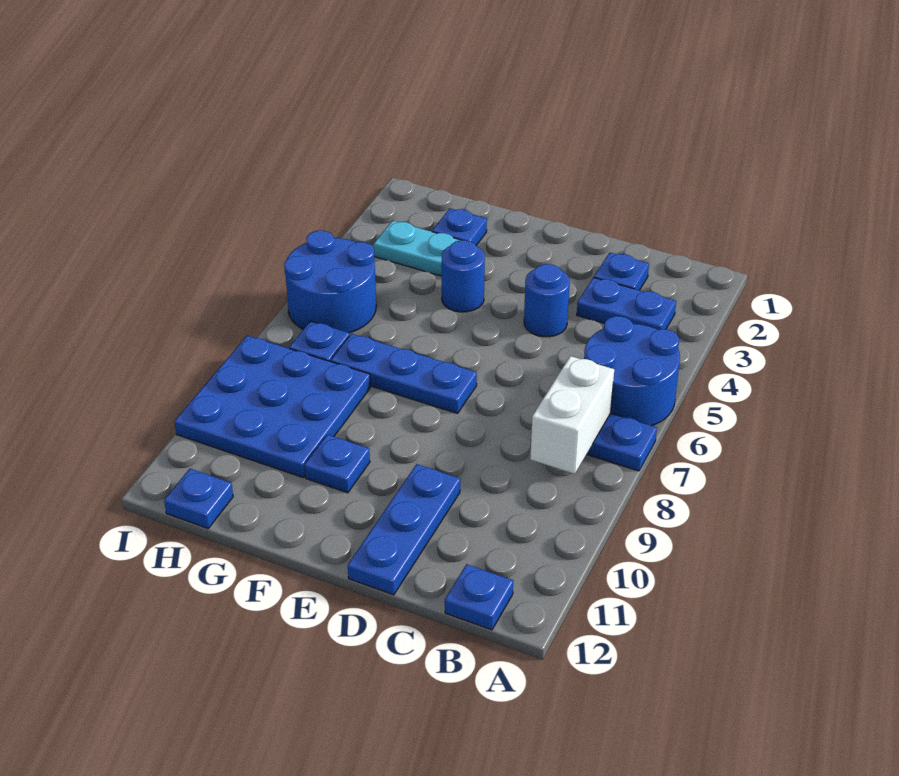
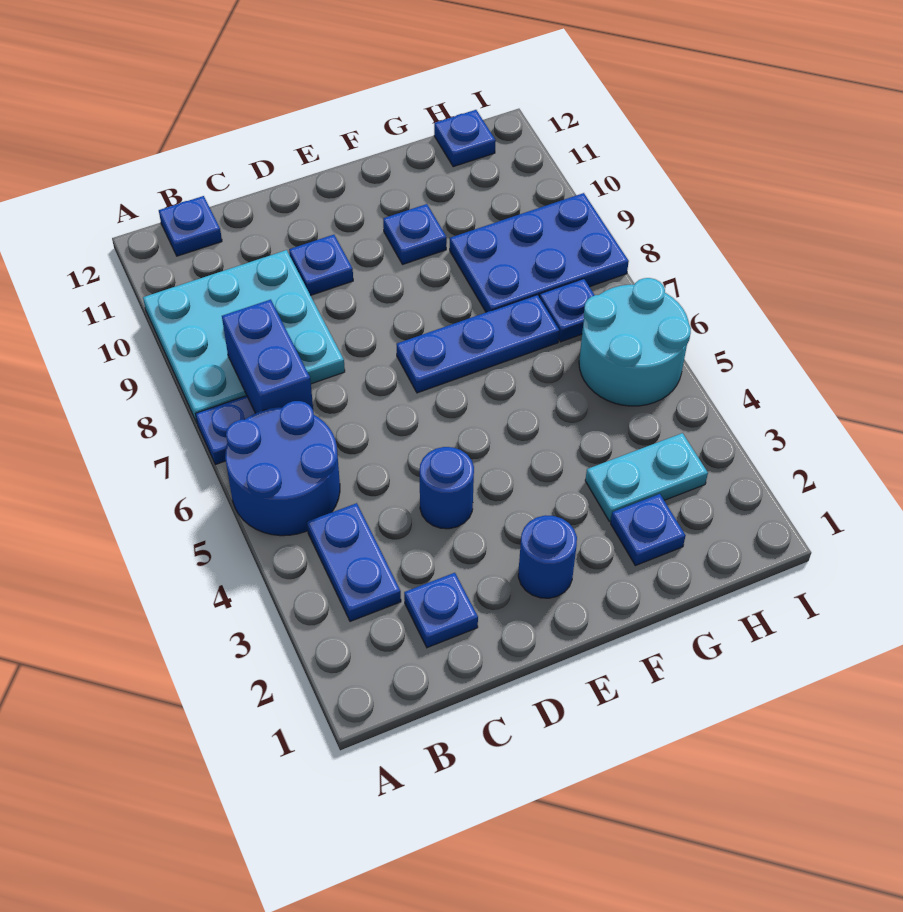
none -> cyan 3x3 plate [143,250,345,422]
blue 1x2 plate [577,277,676,330] -> blue 1x2 plate turned to [307,503,401,621]
white 1x2 brick [530,356,614,474] -> blue 1x2 brick [222,300,313,413]
blue 1x3 plate [348,464,460,595] -> blue 1x1 plate [289,235,353,295]
blue 1x1 round brick [442,240,485,312] -> blue 1x1 round brick moved to [518,515,577,598]
blue 3x3 plate [175,336,370,477] -> blue 2x3 plate [450,193,629,312]
blue 2x2 round brick [284,230,376,333] -> cyan 2x2 round brick [579,278,691,406]

